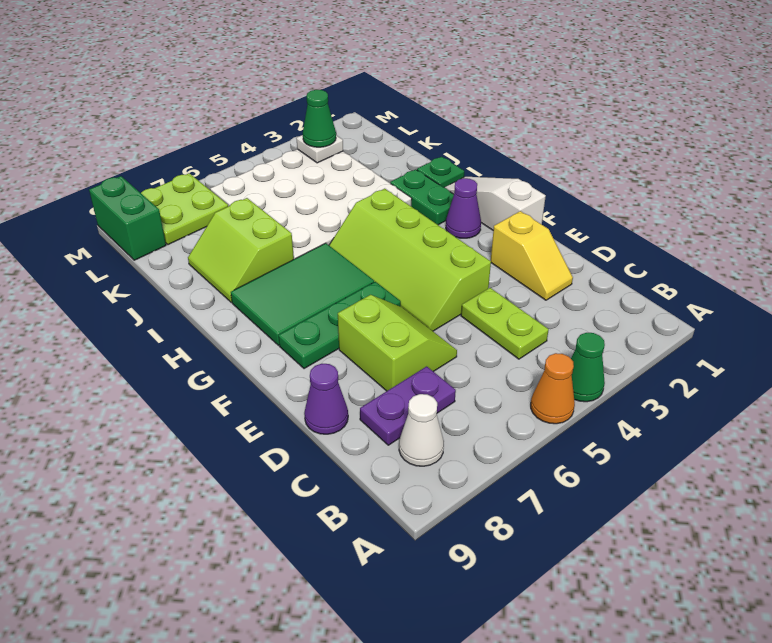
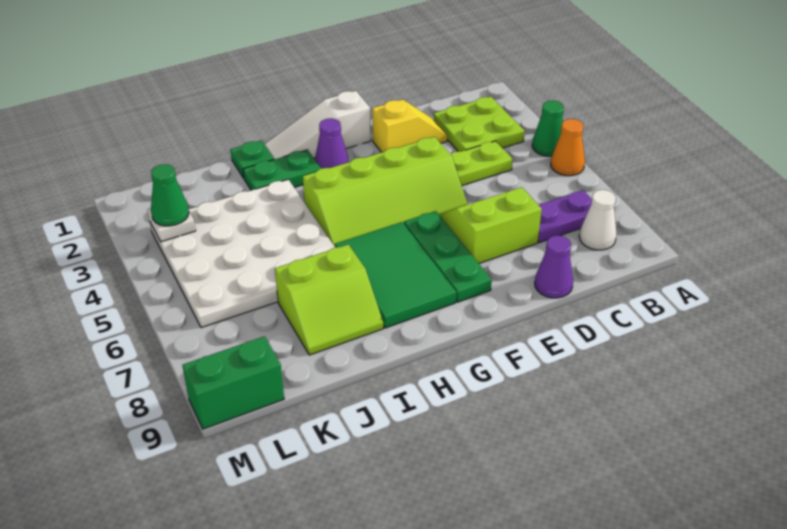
purple 1x2 plate [360,366,456,445] -> purple 1x2 plate turned to [538,190,592,243]
lime 2x2 plate [141,173,228,245] -> lime 2x2 plate moved to [434,97,525,152]

